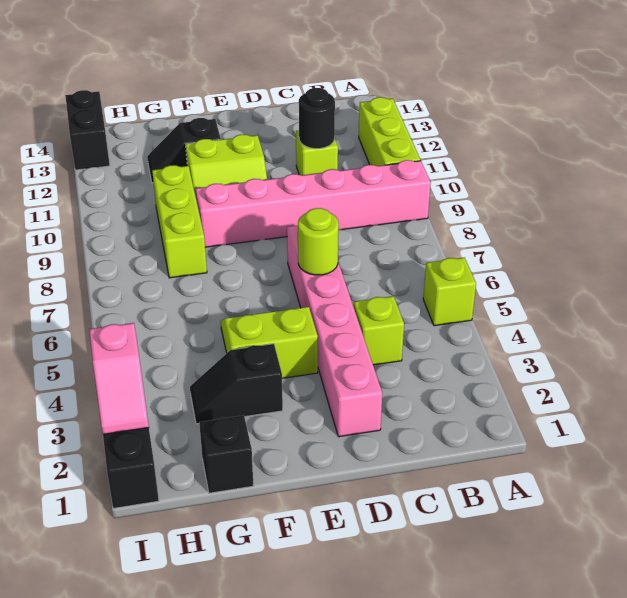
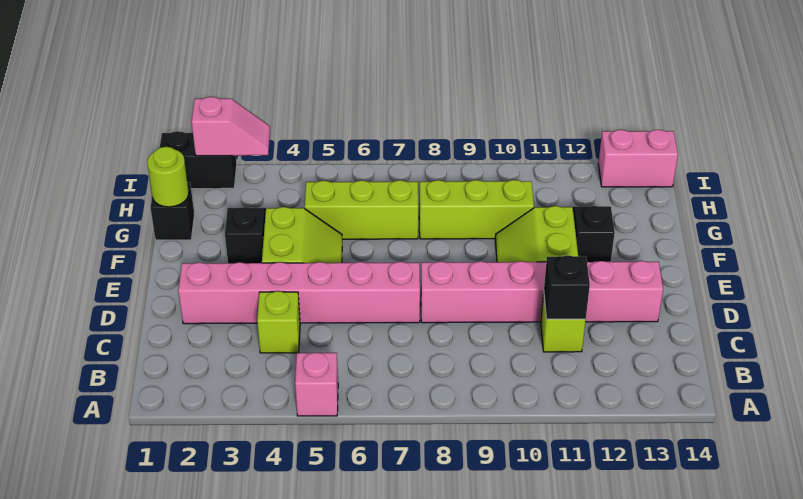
lime 1x1 brick [423,258,476,326] -> pink 1x1 brick [295,353,338,416]
pink 1x6 brick [196,160,431,247] -> pink 1x6 brick turned to [421,261,663,323]
lime 1x3 brick [359,97,420,166] -> lime 1x3 brick moved to [305,180,418,239]
black 1x1 round brick [299,88,335,149] -> black 1x1 brick [544,255,590,319]
lime 1x1 round brick [298,208,339,275] -> lime 1x1 round brick moved to [147,147,189,207]
pink 1x2 slope [89,323,149,434] -> pink 1x2 slope turned to [192,97,270,156]
black 1x2 brick [65,90,110,170] -> pink 1x2 brick [598,130,678,187]

